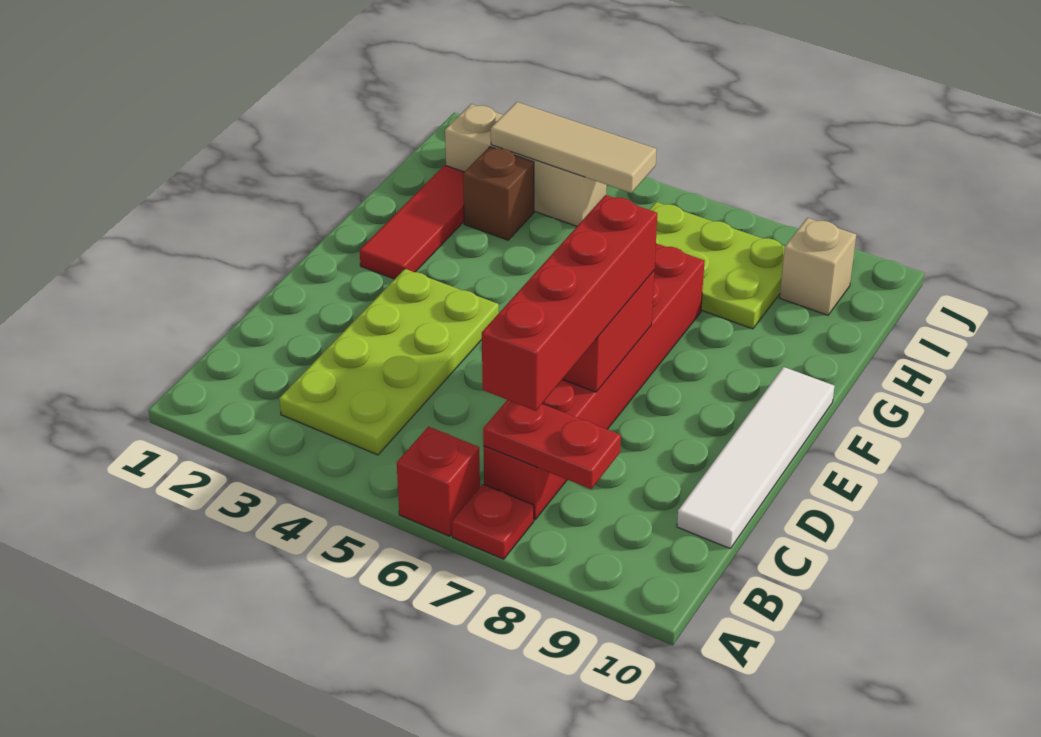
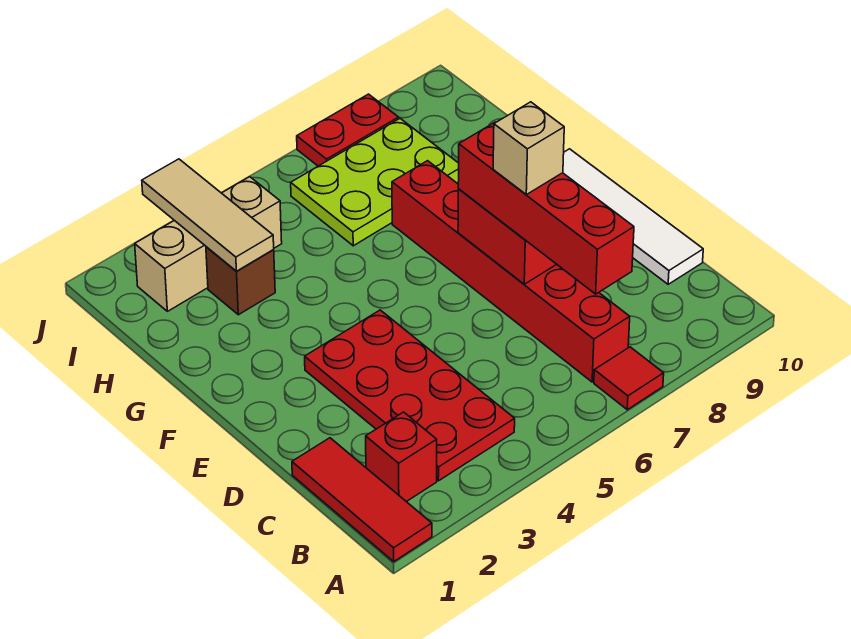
red 1x1 brick [397,427,480,536] -> red 1x1 brick moved to [366,412,437,502]
red 1x1 plate [452,484,534,559] -> red 1x1 tile [594,347,664,410]
lime 2x4 plate [279,269,499,455] -> red 2x4 plate [305,310,515,481]
red 1x2 plate [483,400,621,489] -> red 1x2 plate moved to [297,94,399,166]
red 1x3 tile [360,165,464,279] -> red 1x3 tile moved to [292,438,432,561]
tan 1x3 tile [491,102,657,193] -> tan 1x3 tile turned to [142,159,274,271]
tan 1x1 brick [780,218,856,315] -> tan 1x1 brick moved to [493,102,564,195]

